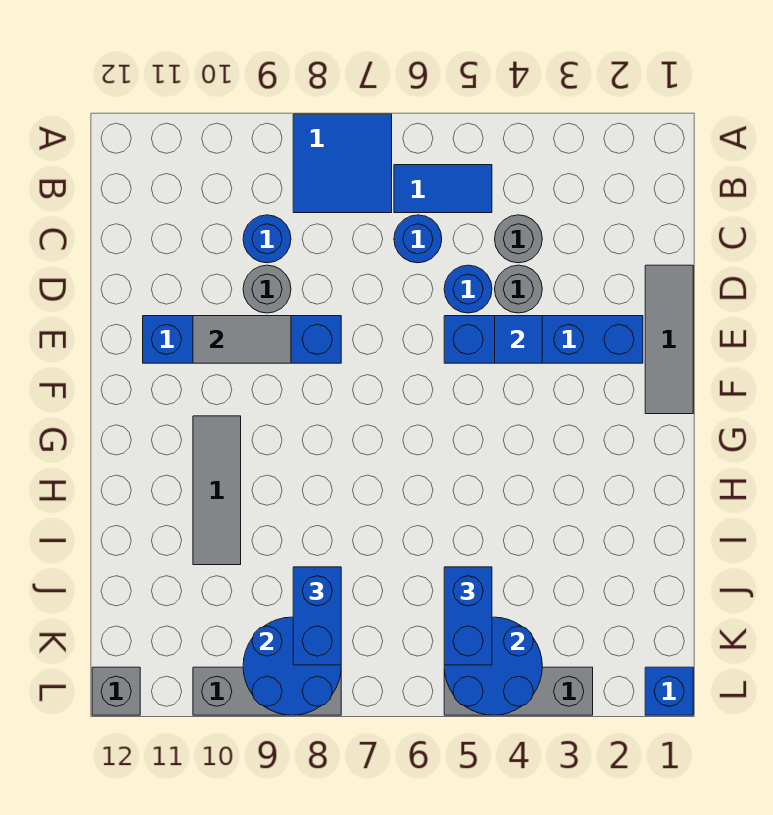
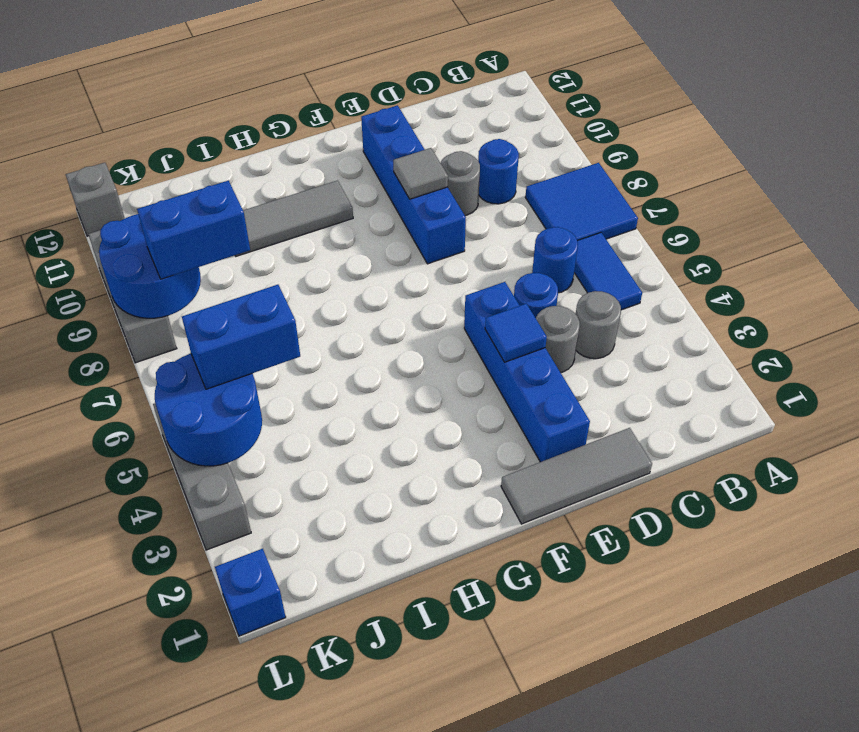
grey 1x2 tile [193,316,291,363] -> grey 1x1 tile [393,148,448,199]

